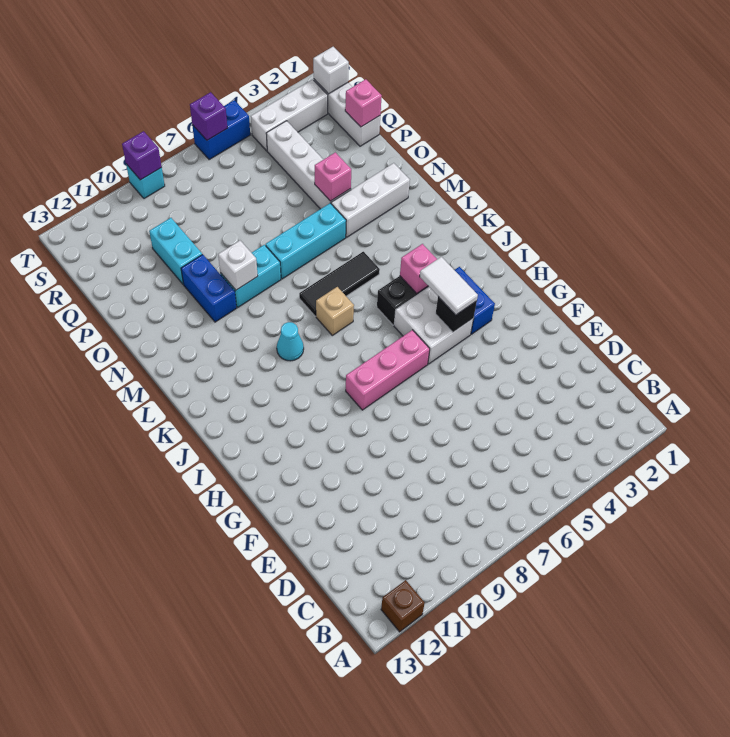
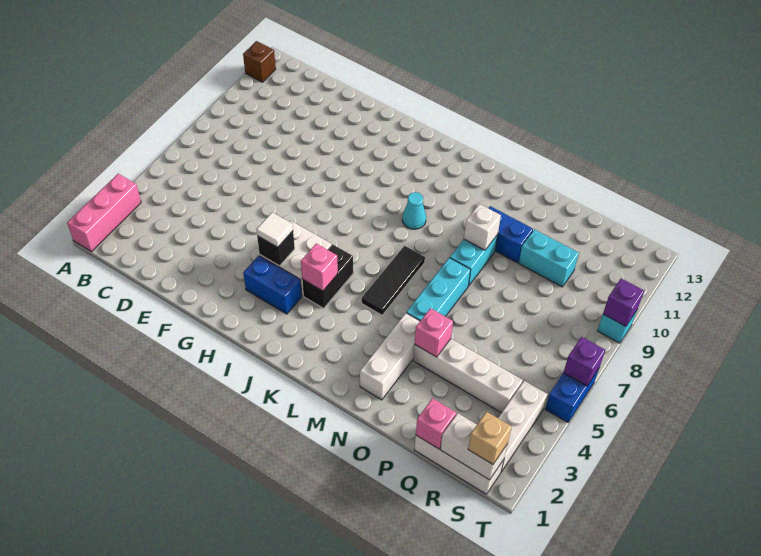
white 1x2 tile [420,257,478,315] -> white 1x1 tile [256,212,293,247]
pink 1x3 brick [346,330,430,410] -> pink 1x3 brick moved to [67,174,141,252]
tan 1x1 brick [316,287,354,335] -> tan 1x1 brick moved to [468,412,512,464]
white 1x1 brick [313,47,349,94] -> white 1x2 brick [440,413,508,480]

